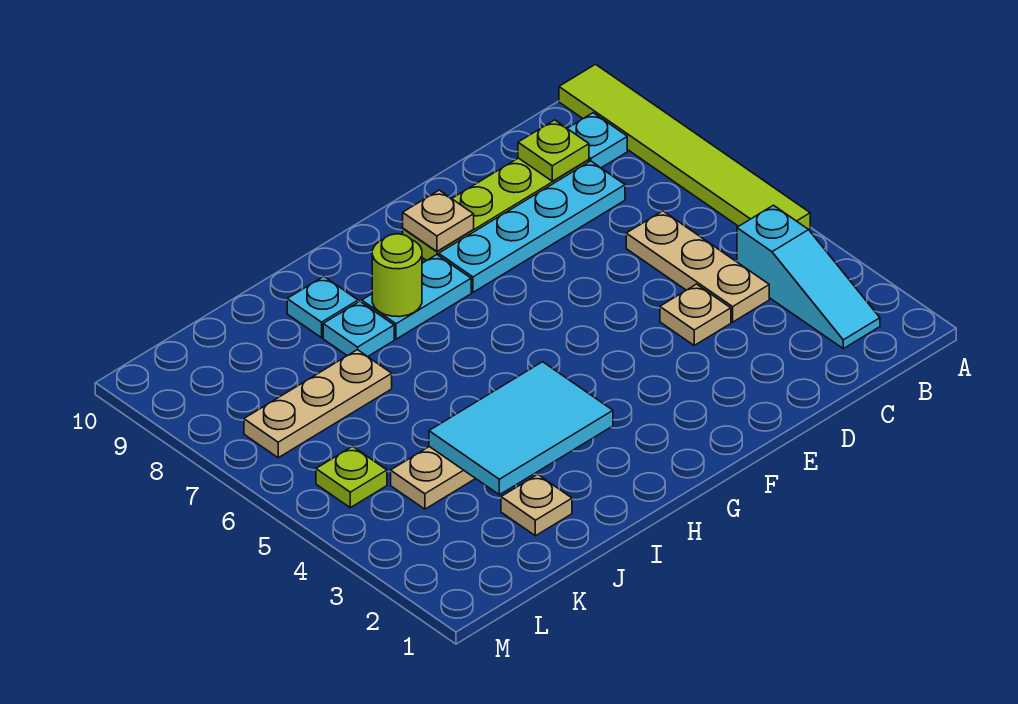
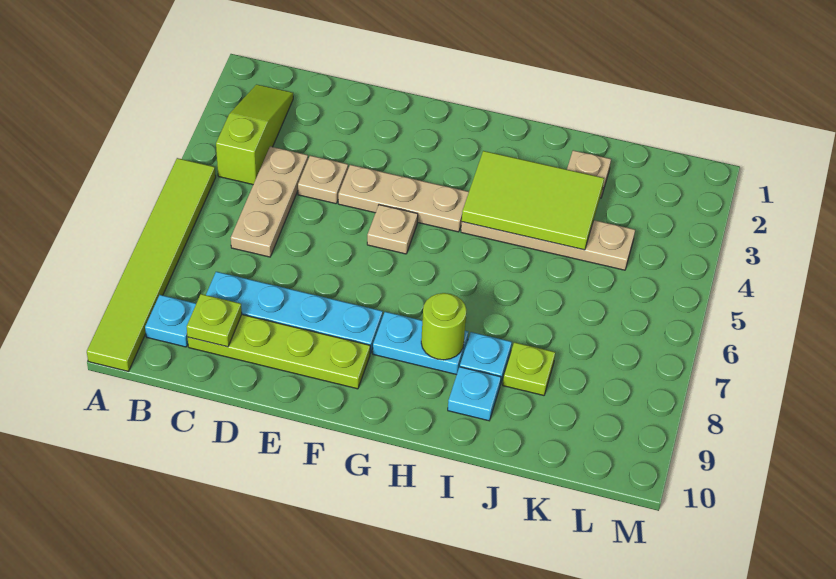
cyan 1x3 slope [737,205,880,349] -> lime 1x3 slope [216,85,293,184]
tan 1x1 plate [403,190,474,251] -> tan 1x1 plate moved to [367,205,418,254]
cyan 2x3 tile [429,362,613,495] -> lime 2x3 tile [462,151,604,250]
tan 1x3 plate [244,350,392,458] -> tan 1x3 plate moved to [338,165,469,232]
lime 1x1 plate [316,446,387,508] -> lime 1x1 plate moved to [503,342,555,395]

